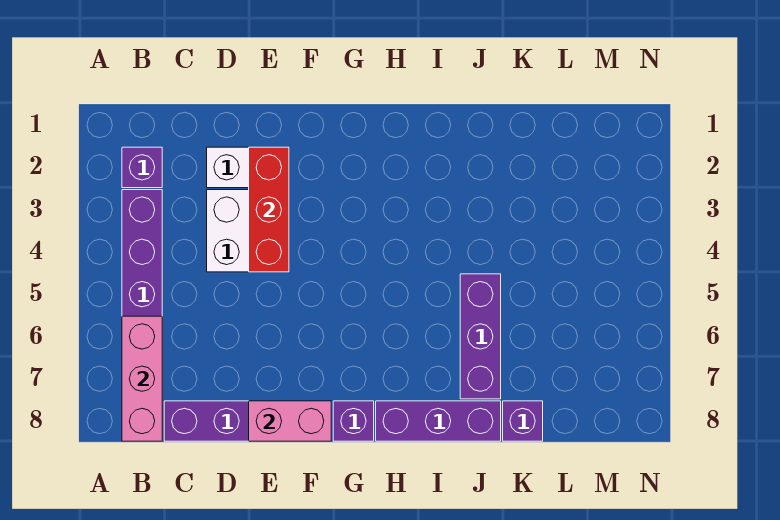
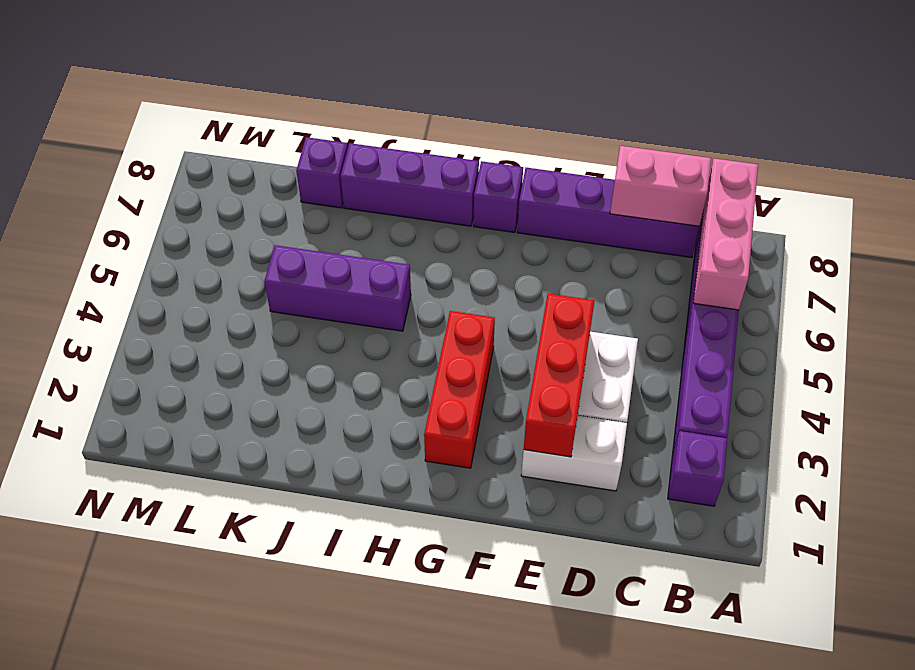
pink 1x2 brick [249,401,331,441] -> pink 1x2 brick moved to [610,146,711,226]
none -> red 1x3 brick [424,311,495,468]
purple 1x3 brick [460,274,501,399] -> purple 1x3 brick turned to [264,245,411,331]

